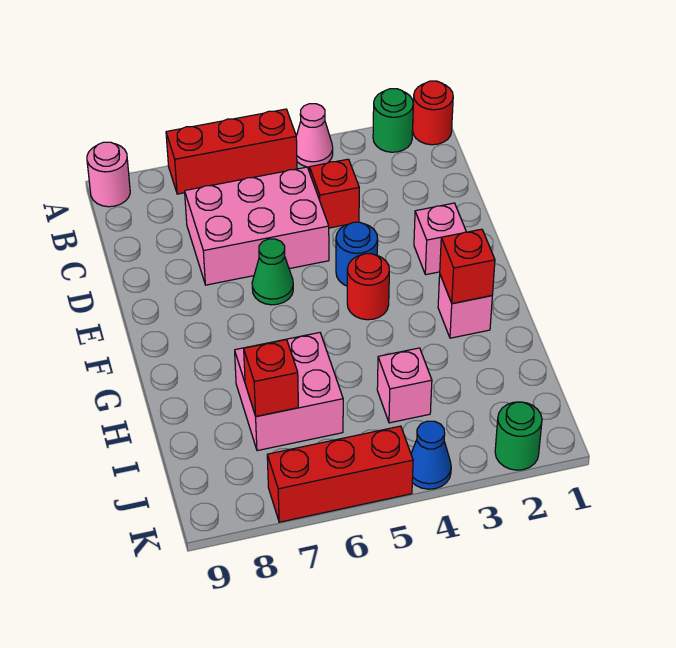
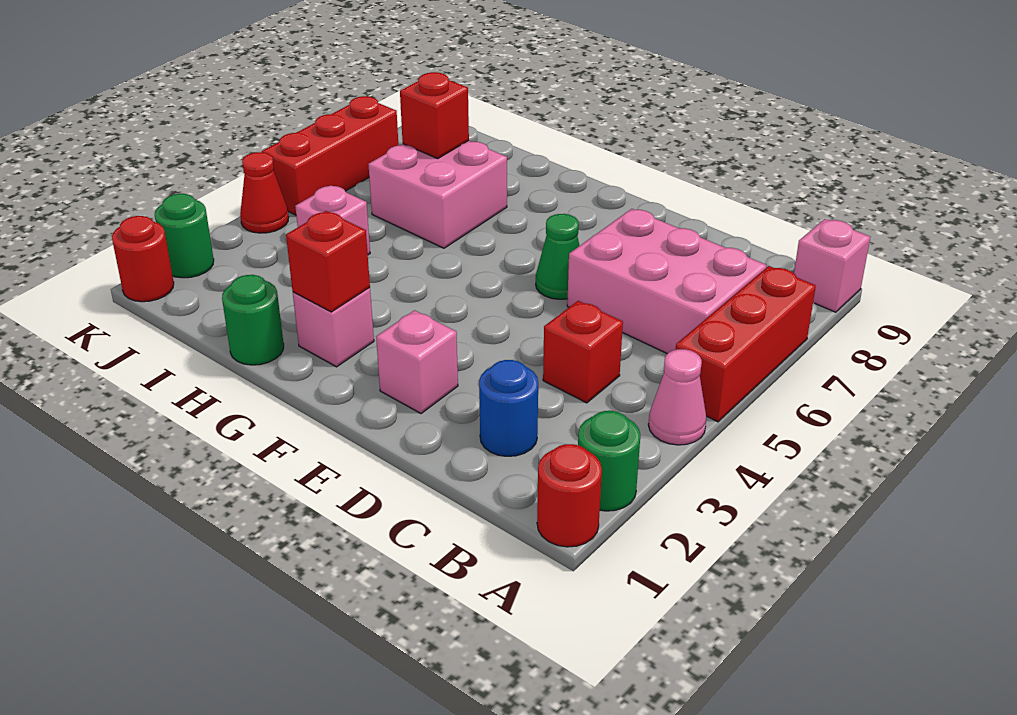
pink 1x1 round brick [87,142,130,207] -> pink 1x1 brick [794,219,870,312]
pink 2x3 brick [185,167,329,285] -> pink 2x3 brick turned to [567,209,767,354]
blue 1x1 round brick [336,222,378,286] -> blue 1x1 round brick moved to [479,360,538,456]
red 1x1 round brick [347,254,389,320] -> red 1x1 round brick moved to [112,216,174,302]
none -> green 1x1 round brick [222,275,284,365]
blue 1x1 cone [411,421,451,489] -> red 1x1 cone [240,152,289,233]

